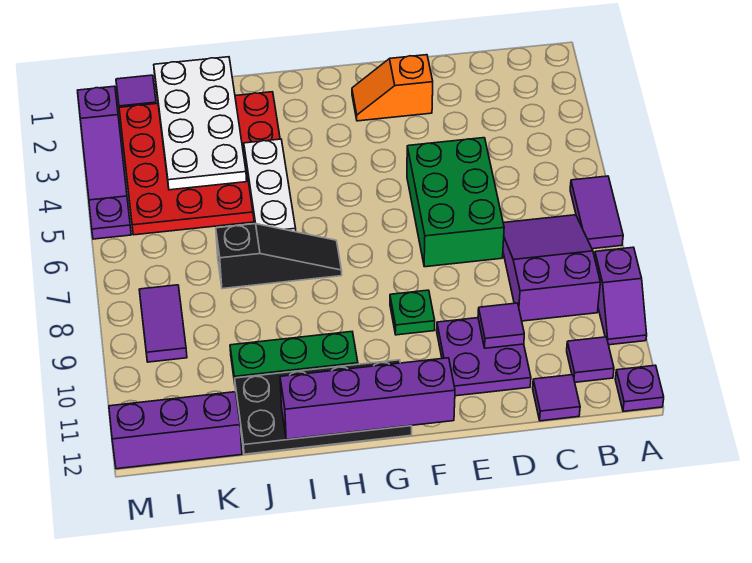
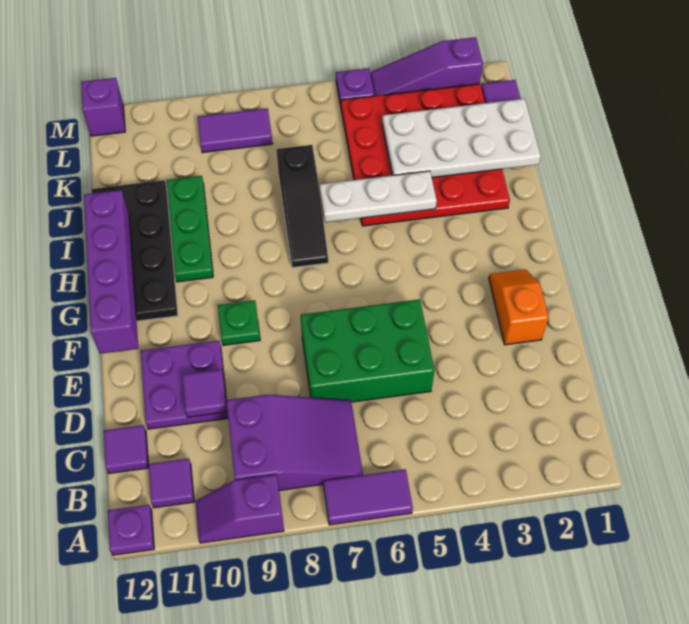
purple 1x3 brick [109,392,242,469] -> purple 1x1 brick [81,78,125,136]

